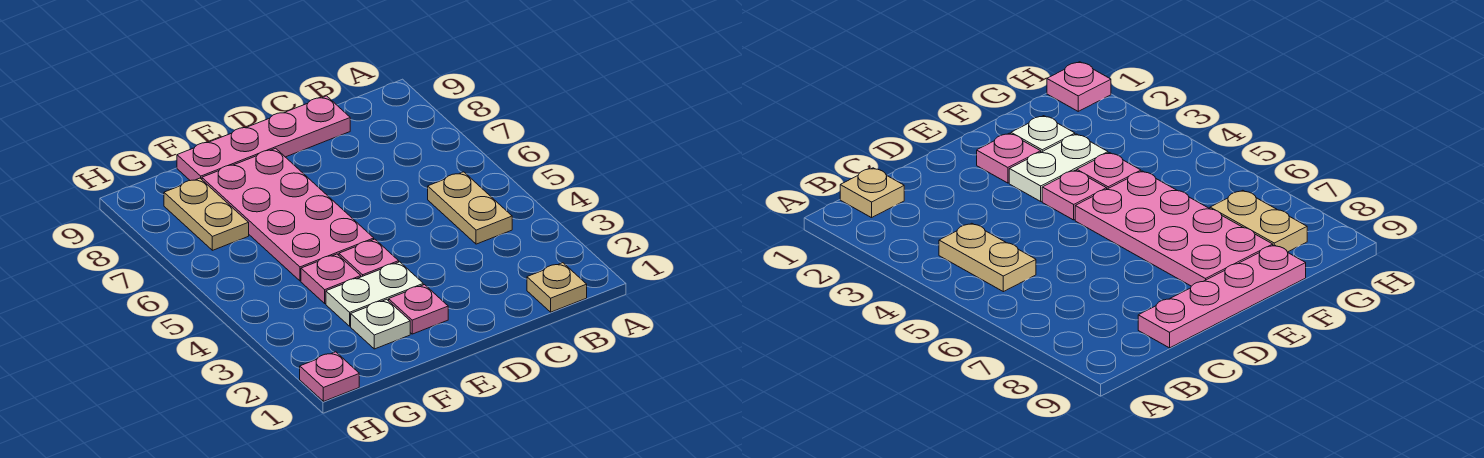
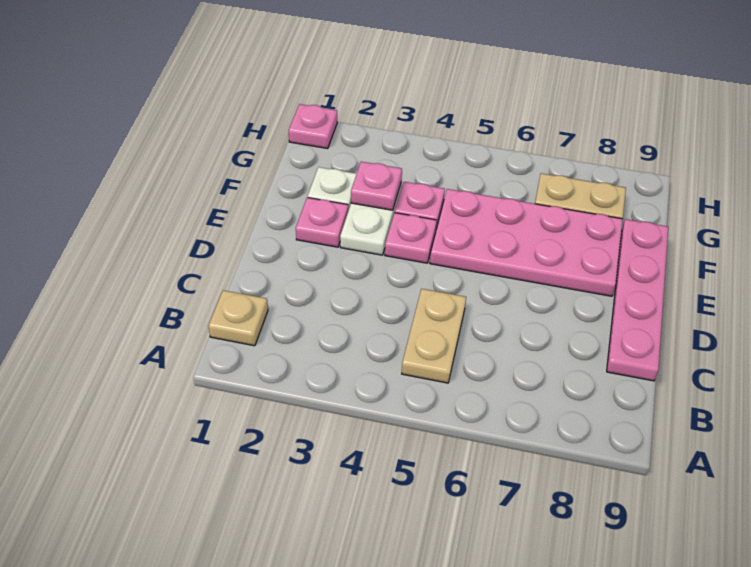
tan 1x2 plate [428,172,512,244] -> tan 1x2 plate turned to [402,289,466,383]
none -> pink 1x1 plate [351,162,402,210]

